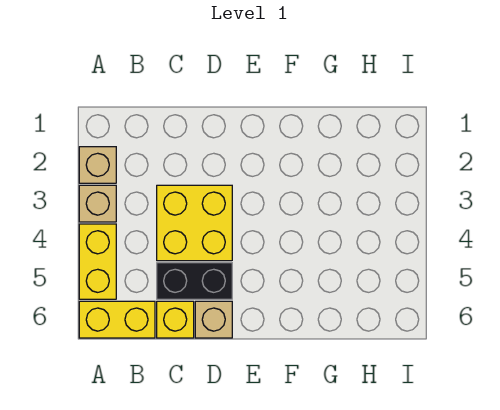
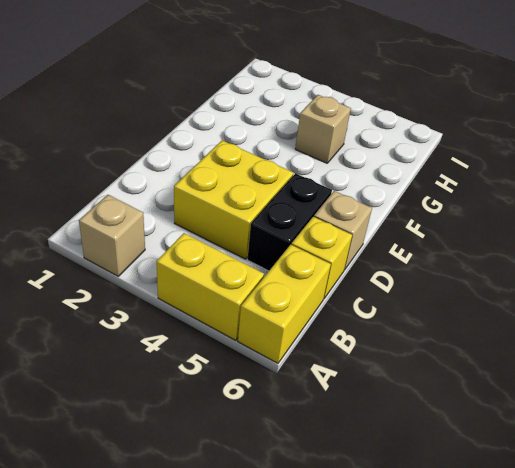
tan 1x1 brick [79,185,116,222] -> tan 1x1 brick moved to [295,95,351,163]

